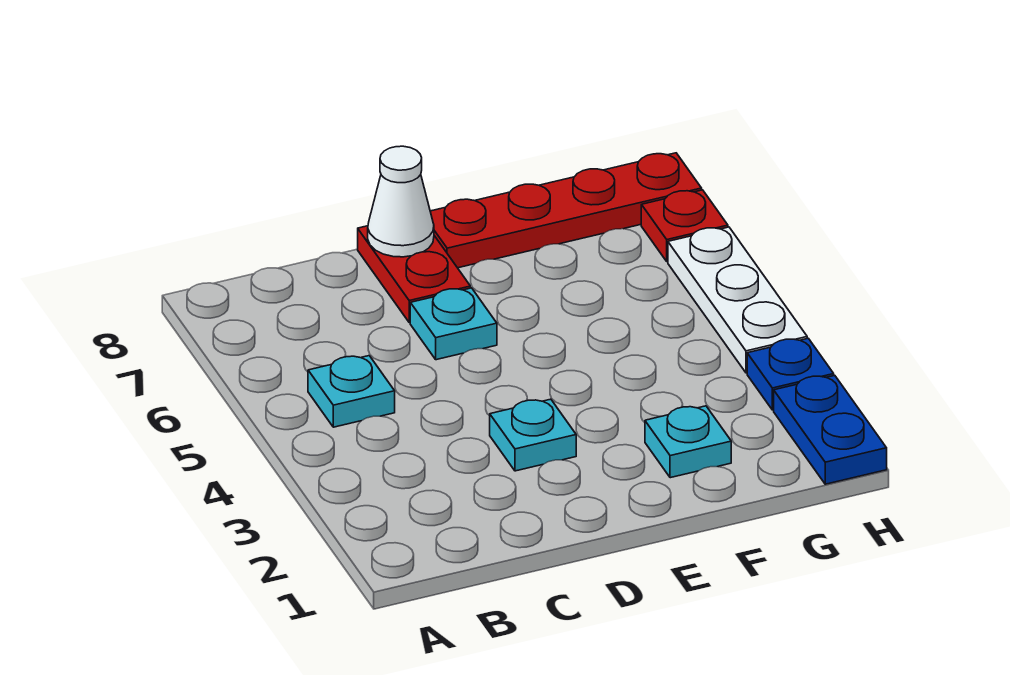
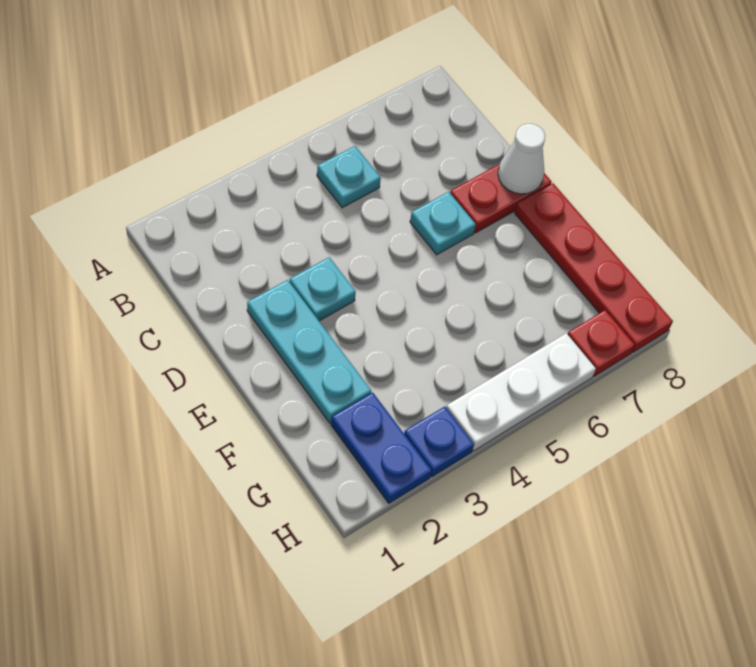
cyan 1x1 plate [645,406,731,478] -> cyan 1x3 plate [247,280,371,423]
blue 1x2 plate [774,375,887,484] -> blue 1x2 plate turned to [331,393,432,503]

